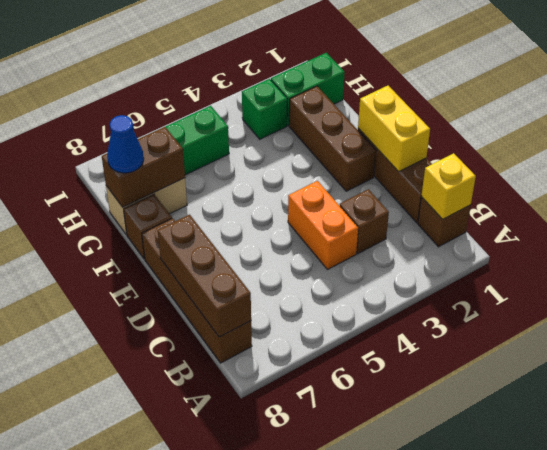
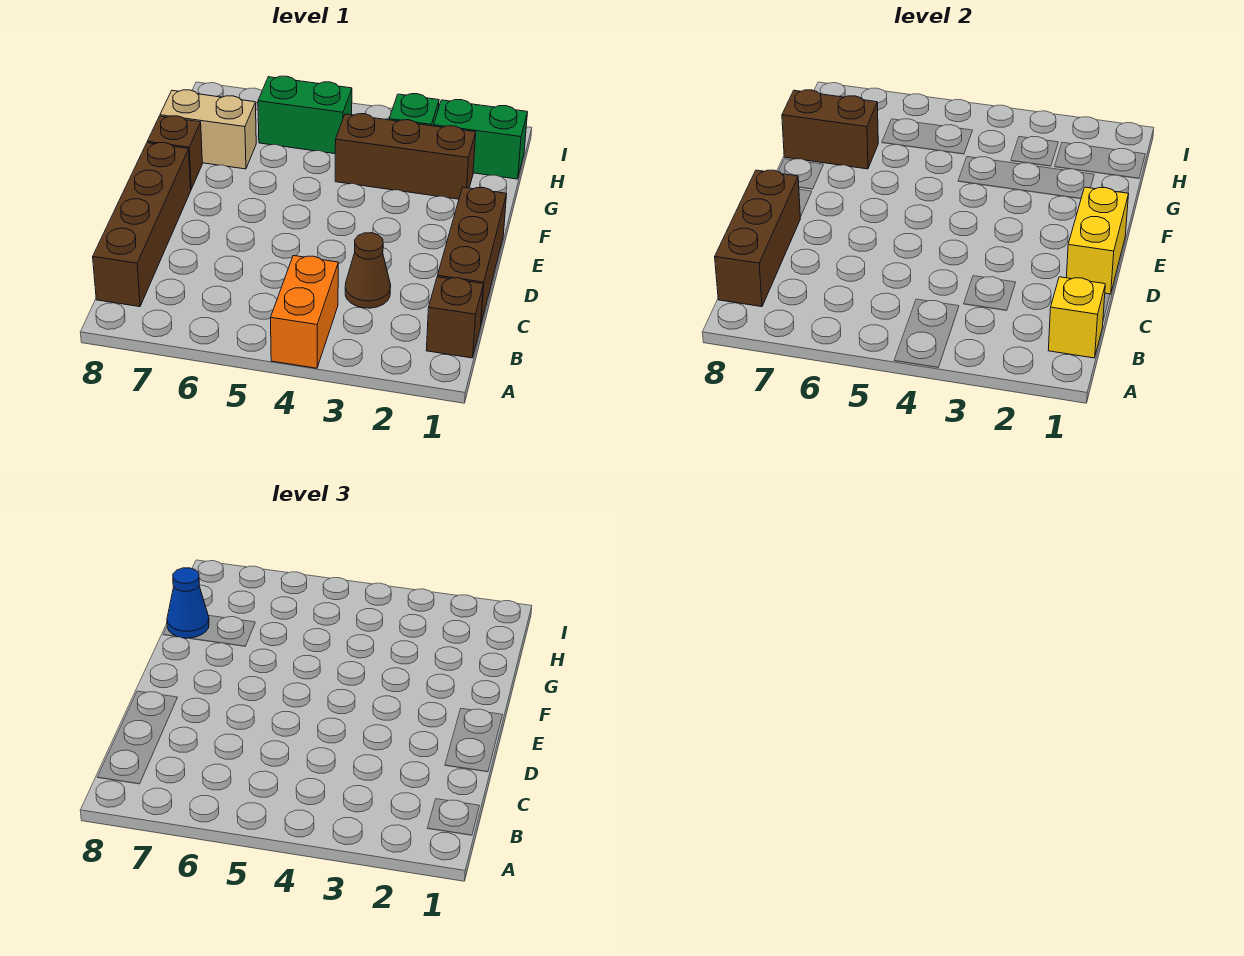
brown 1x1 brick [340,189,389,253] -> brown 1x1 cone [345,233,391,308]
orange 1x2 brick [288,181,358,270] -> orange 1x2 brick moved to [271,256,338,368]
brown 1x3 brick [289,86,376,191] -> brown 1x3 brick turned to [335,114,476,199]

